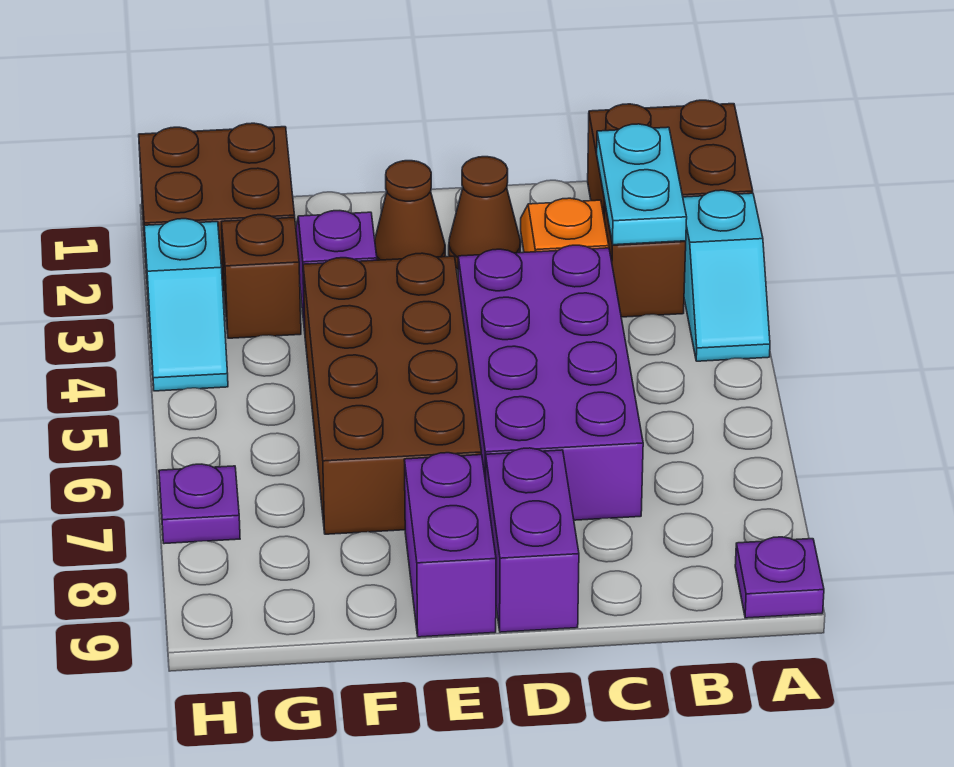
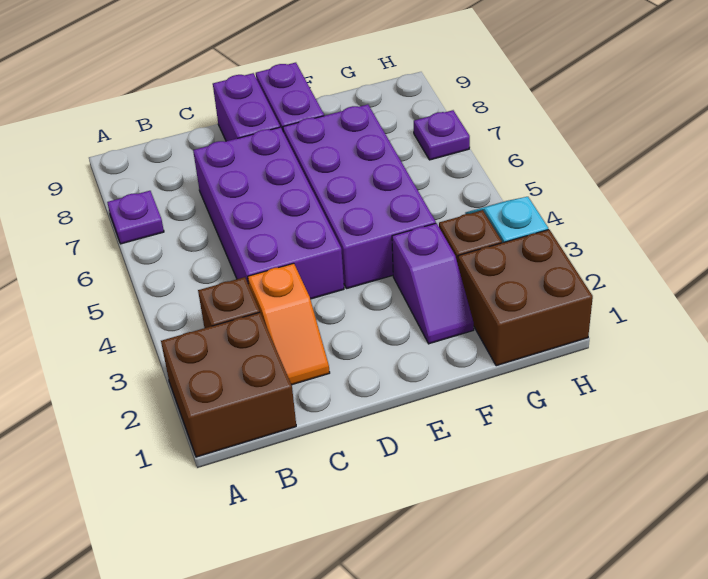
cyan 1x2 slope [683,190,770,361] -> none
purple 1x1 plate [735,537,824,618] -> purple 1x1 plate moved to [107,191,164,244]
cyan 1x2 plate [597,124,687,245] -> none
brown 1x1 cone [449,157,521,269] -> none
brown 1x1 cone [375,161,445,260] -> none
brown 2x4 brick [303,253,481,534] -> purple 2x4 brick [283,104,436,289]

